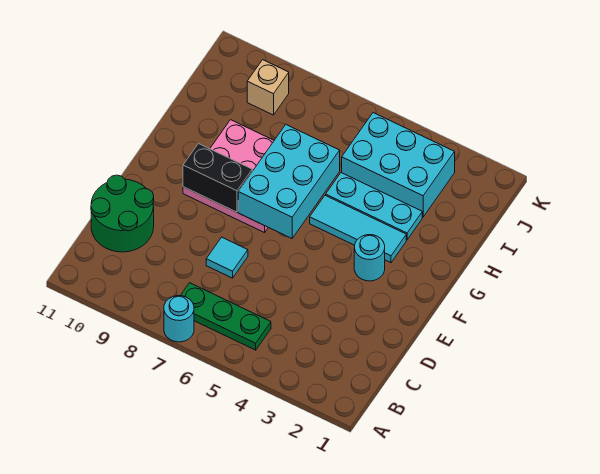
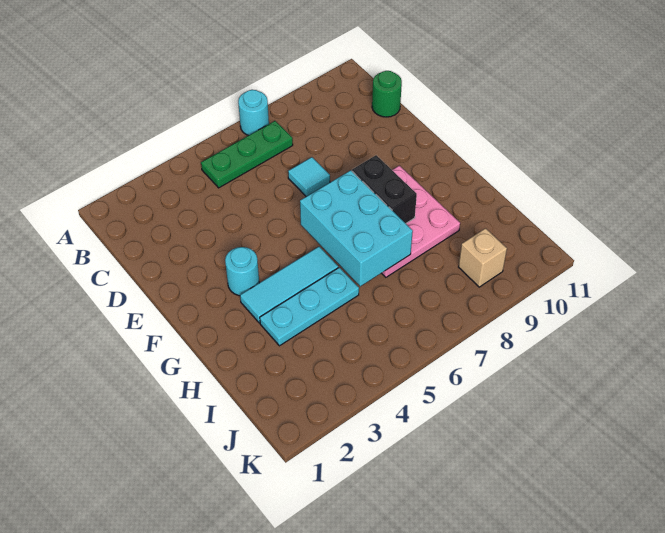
green 2x2 round brick [91,175,154,252] -> green 1x1 round brick [372,71,402,117]
black 1x2 brick [183,144,252,212] -> black 1x2 brick turned to [352,155,417,223]
cyan 2x3 brick [342,113,455,217] -> none

